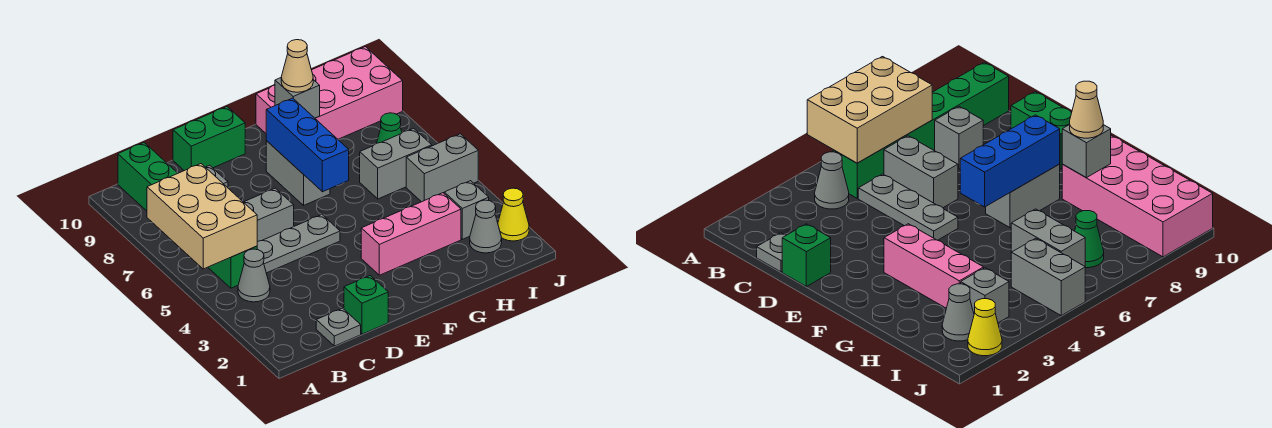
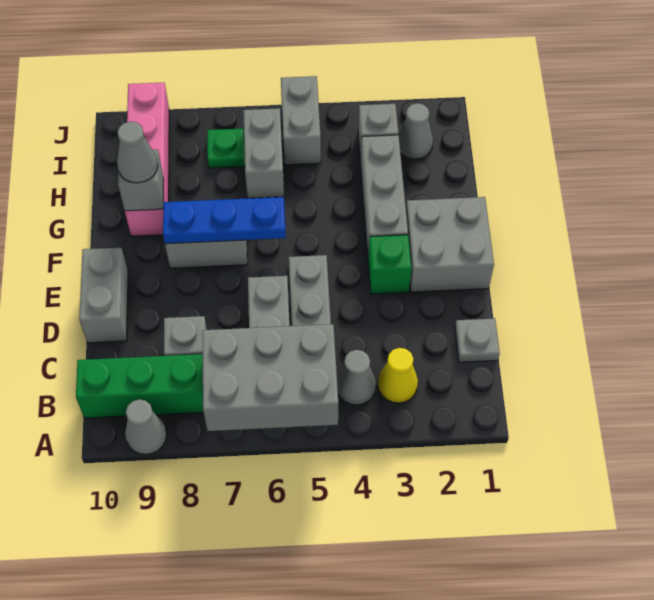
tan 2x3 brick [147,164,257,269] -> grey 2x3 brick [202,324,338,431]
none -> grey 1x1 cone [125,399,167,454]
green 1x1 brick [344,275,388,334] -> green 1x1 brick moved to [368,235,411,294]
green 1x2 brick [173,107,245,171] -> grey 1x2 brick [79,248,128,343]
none -> grey 2x2 brick [406,197,494,292]
pink 1x3 brick [361,193,461,275] -> grey 1x3 brick [360,135,408,255]
blue 1x3 brick [266,98,349,192] -> blue 1x3 plate [163,197,286,244]
pink 2x4 brick [256,47,403,139] -> pink 1x4 brick [125,83,169,236]
tan 1x1 cone [281,40,313,92] -> grey 1x1 cone [117,122,158,183]
green 1x1 cone [377,113,402,143] -> green 1x1 plate [207,128,245,168]
yellow 1x1 cone [498,188,529,241] -> yellow 1x1 cone moved to [378,348,418,403]

